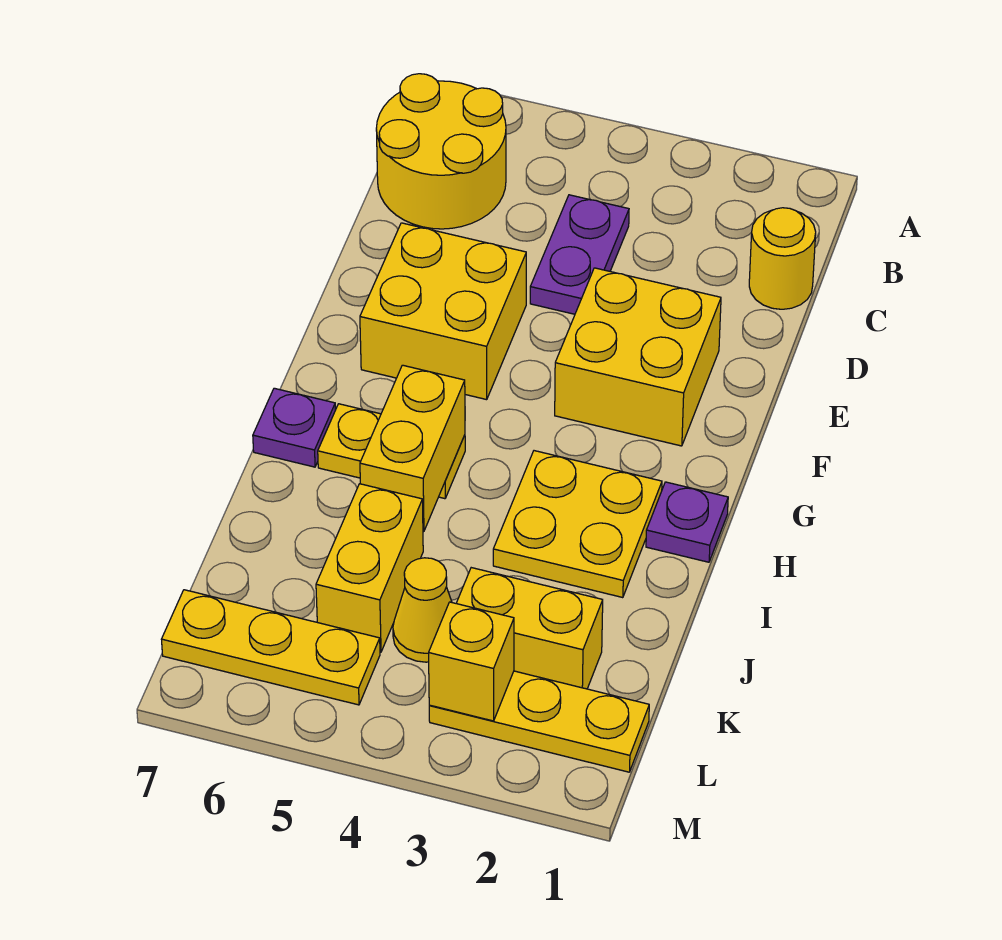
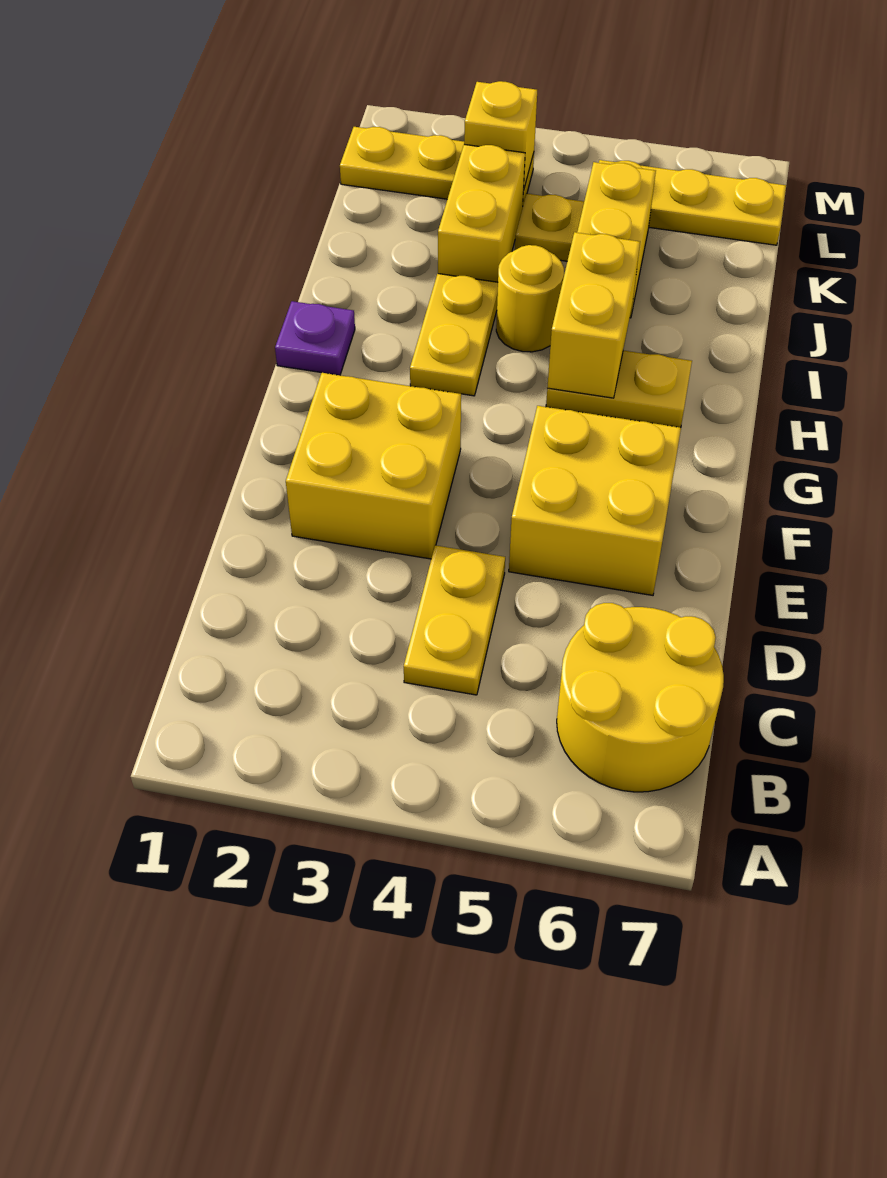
yellow 1x1 round brick [749,208,816,309] -> yellow 1x1 round brick moved to [496,245,564,352]
purple 1x2 plate [530,195,629,314] -> yellow 1x2 plate [404,545,505,695]
yellow 2x2 plate [493,451,662,598] -> yellow 1x2 plate [410,274,498,396]
purple 1x1 plate [253,388,335,467] -> none
yellow 1x2 brick [456,568,603,689] -> yellow 1x2 brick turned to [438,144,525,282]
yellow 1x1 cone [393,558,452,662] -> yellow 1x1 plate [515,194,584,261]

